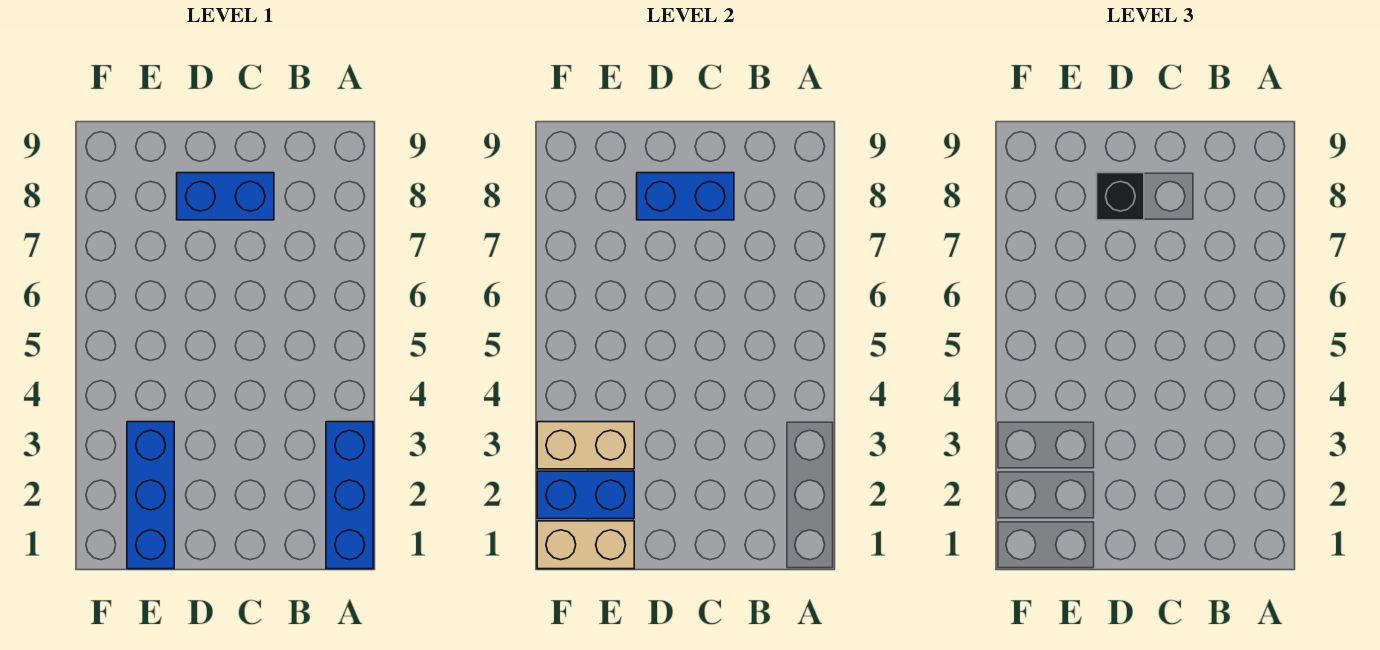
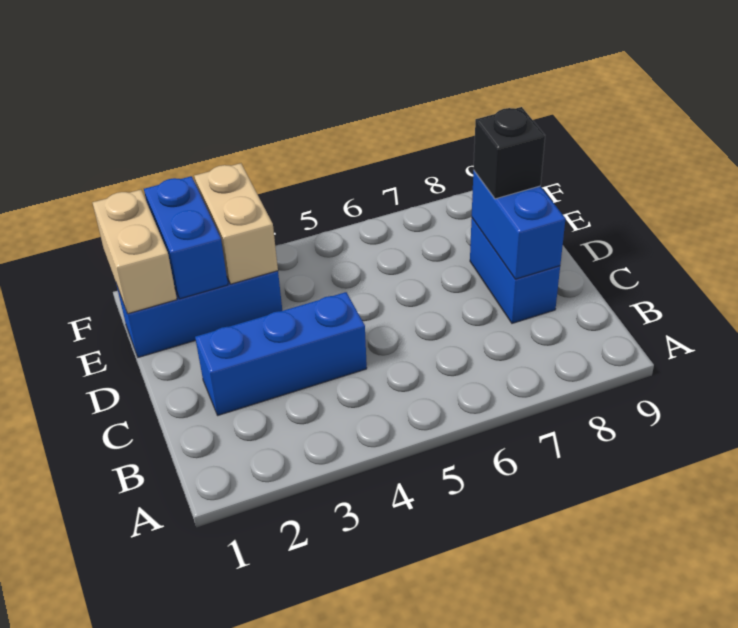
blue 1x3 brick [326,422,373,569] -> blue 1x3 brick moved to [195,292,367,415]

